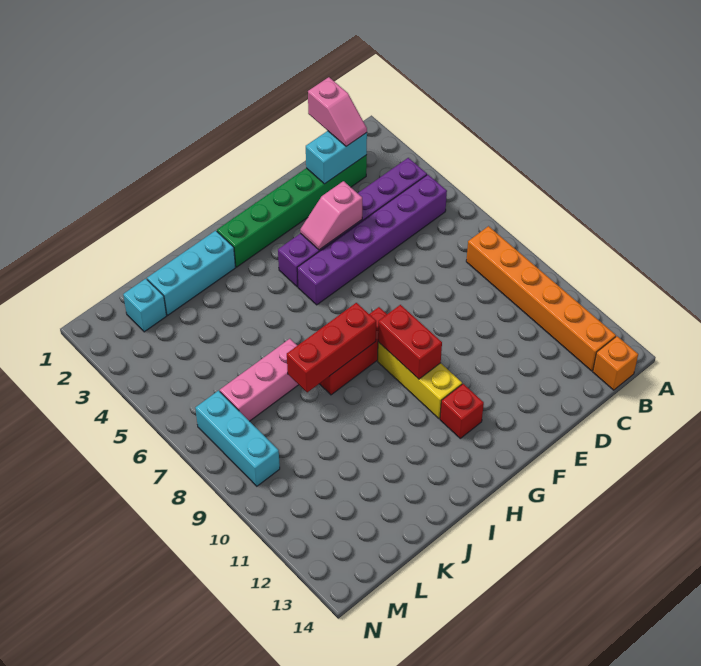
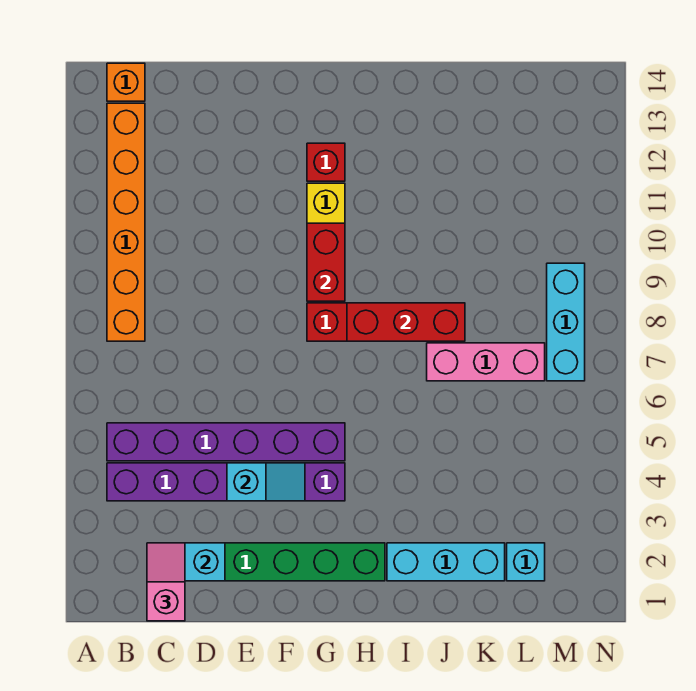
pink 1x2 slope [300,181,362,250] -> cyan 1x2 slope [227,463,305,501]

